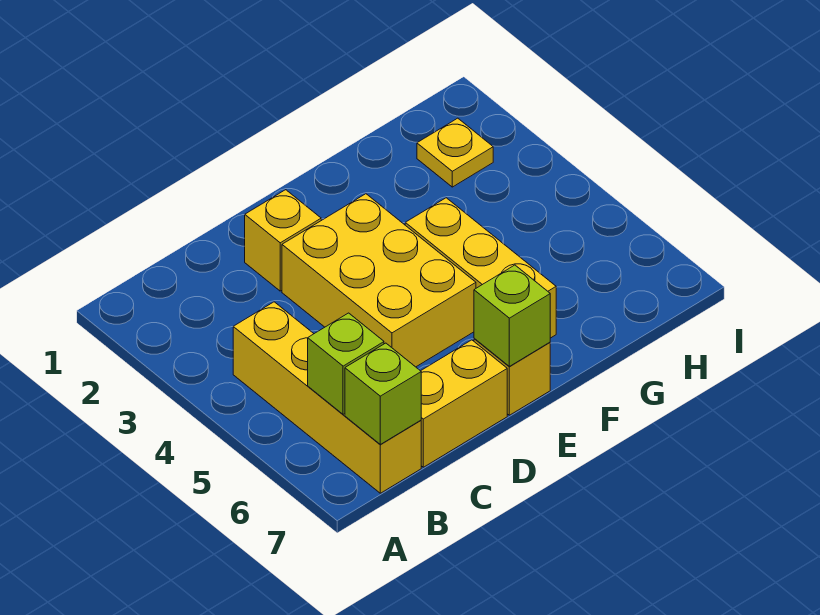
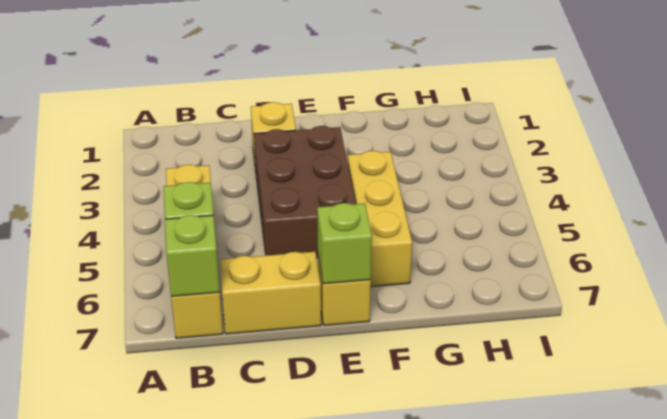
yellow 2x3 brick [282,194,476,367] -> brown 2x3 brick [254,126,355,258]
yellow 1x1 plate [417,118,493,187] -> none

